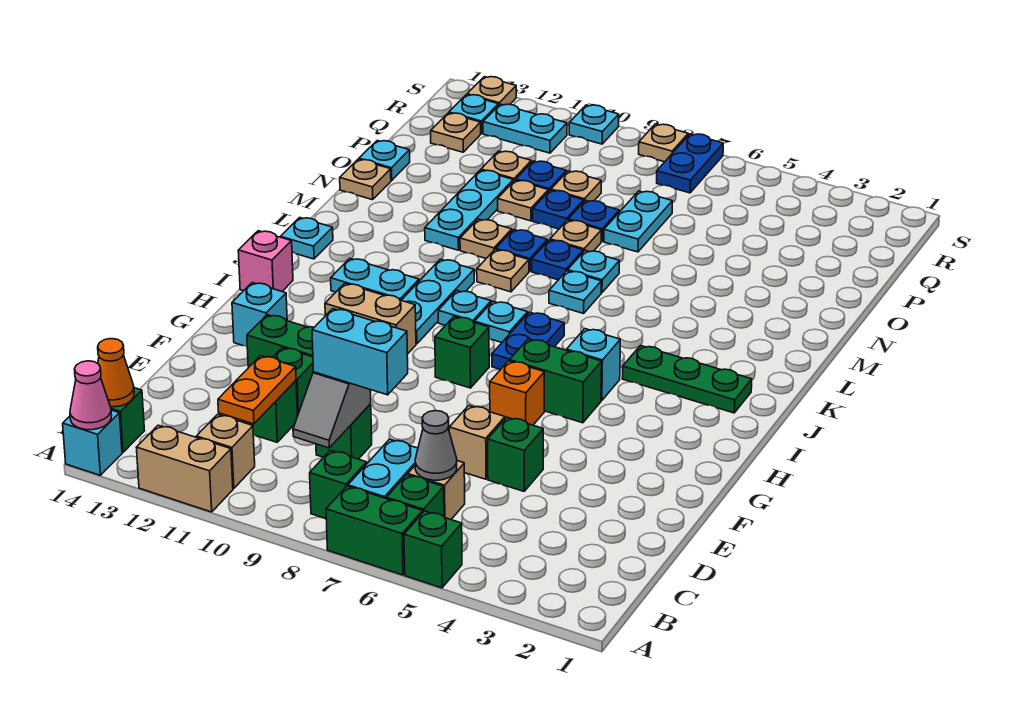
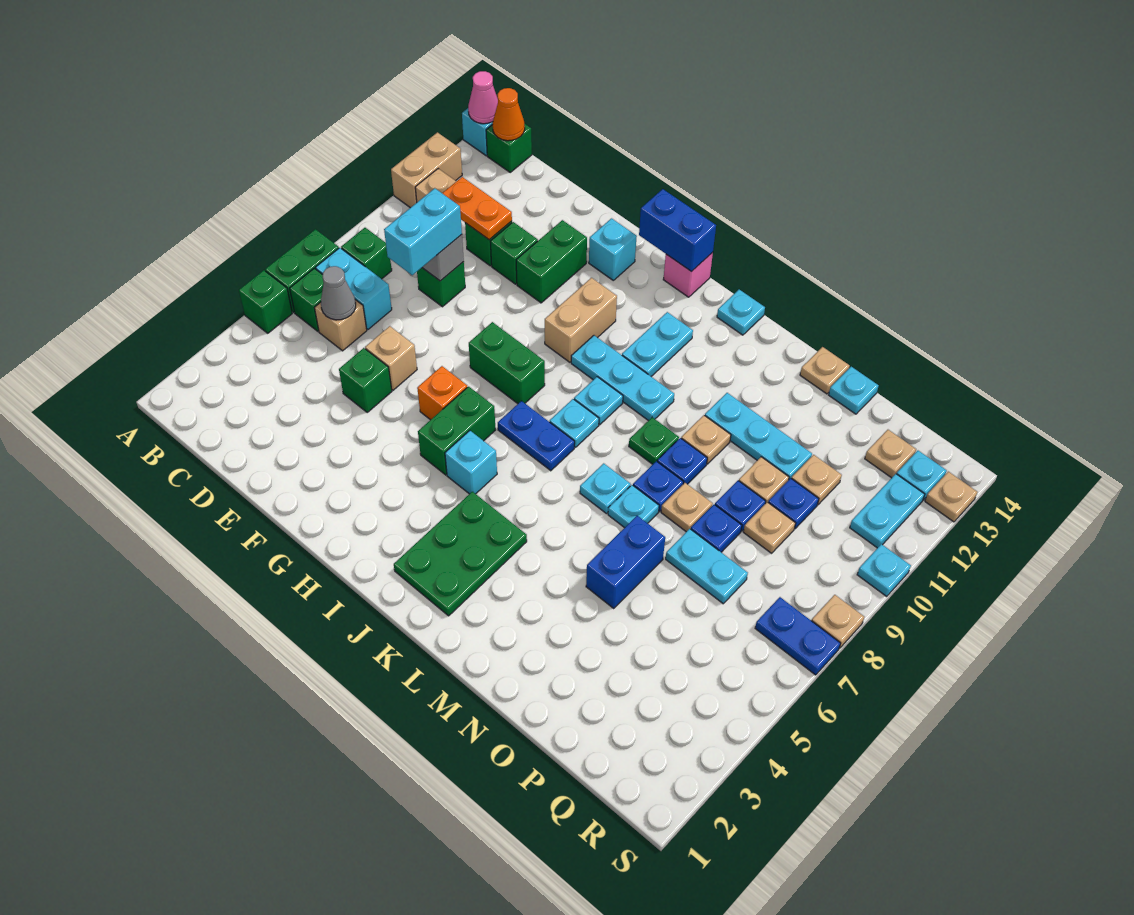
green 1x1 brick [435,317,489,388] -> green 1x2 brick [469,322,545,404]
none -> blue 1x2 brick [639,189,716,272]
green 1x3 plate [622,346,752,413] -> green 2x3 plate [394,492,527,616]
tan 1x1 plate [477,250,529,292] -> green 1x1 plate [629,417,679,464]
none -> blue 1x2 brick [586,516,665,609]

